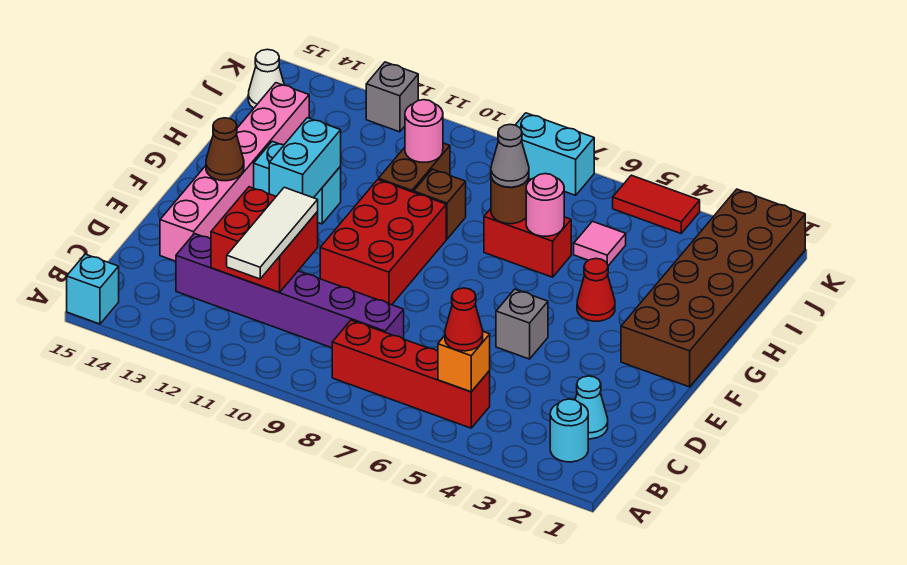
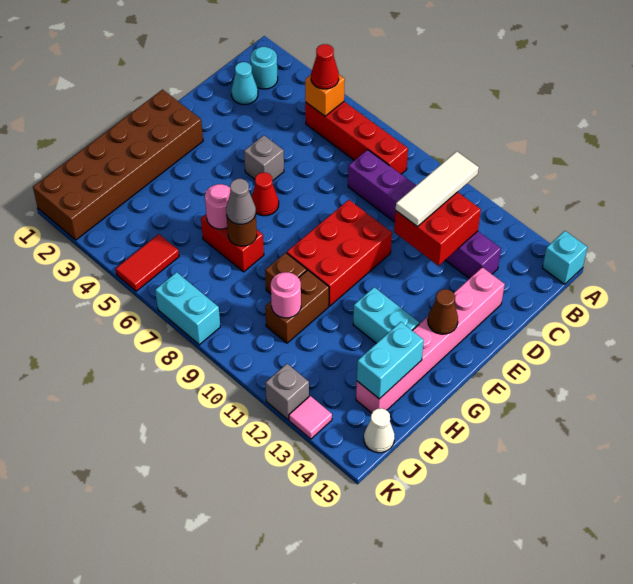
cyan 1x2 brick [269,118,341,198] -> cyan 1x2 brick moved to [357,322,424,399]
red 1x1 cone [577,259,615,321] -> red 1x1 cone moved to [252,173,279,216]
pink 1x1 tile [574,221,626,266] -> pink 1x1 tile moved to [289,396,332,439]
red 1x2 tile [613,175,700,233] -> red 1x2 tile turned to [116,234,179,291]

